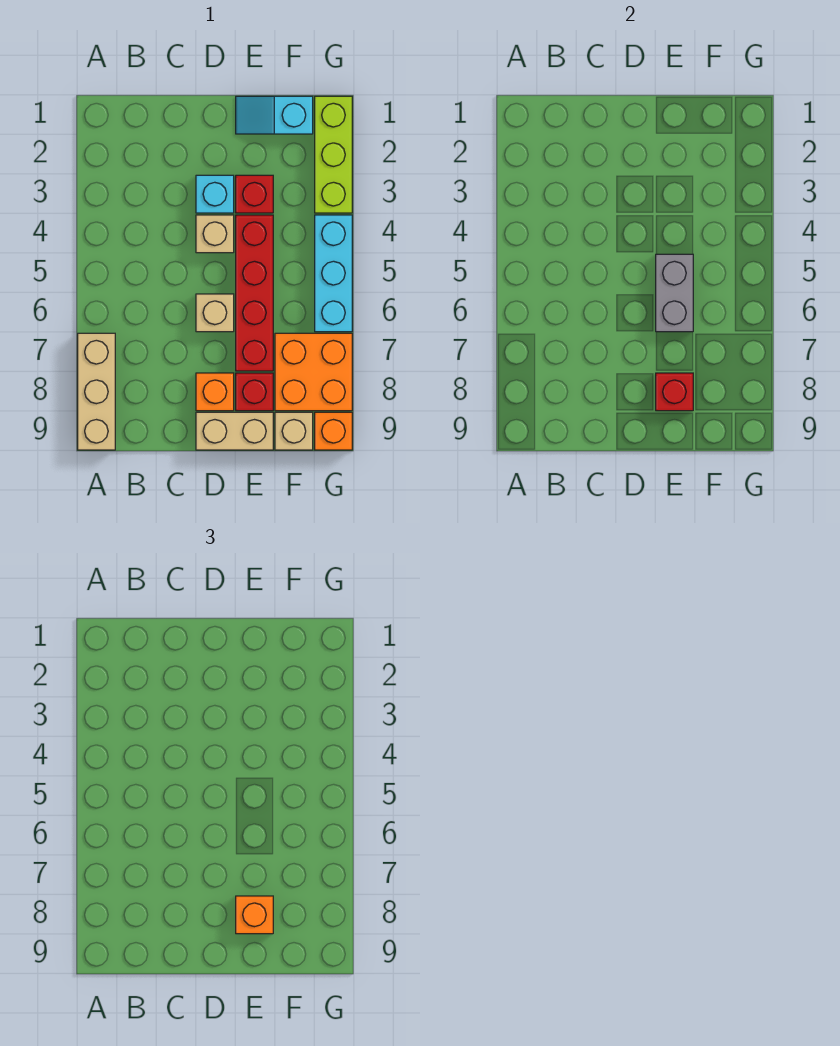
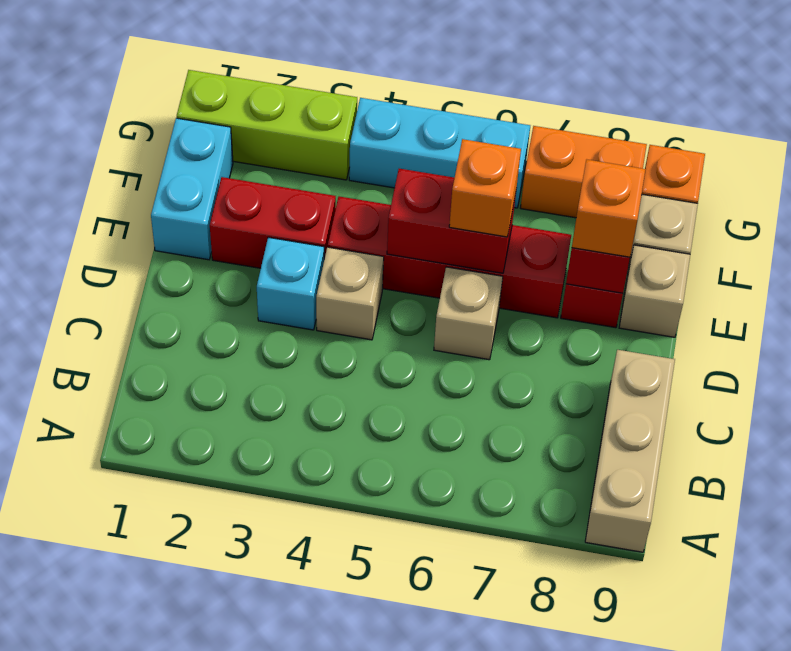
tan 1x3 brick [78,333,115,450] -> tan 1x3 brick turned to [585,350,675,552]
orange 1x1 brick [196,373,234,411] -> orange 1x1 brick moved to [449,139,521,237]
tan 1x2 brick [196,412,273,450] -> tan 1x1 brick [619,245,690,337]
cyan 1x2 slope [236,96,313,134] -> cyan 1x2 brick [151,118,233,260]
red 1x1 brick [236,175,273,213] -> red 1x2 brick [210,177,336,268]
grey 1x2 brick [656,254,693,332] -> red 1x2 brick [387,169,516,273]
orange 2x2 brick [275,333,352,411] -> orange 1x2 brick [521,126,647,218]

